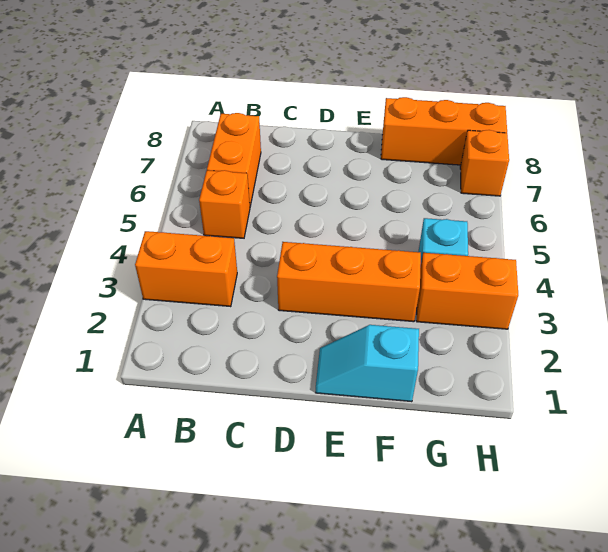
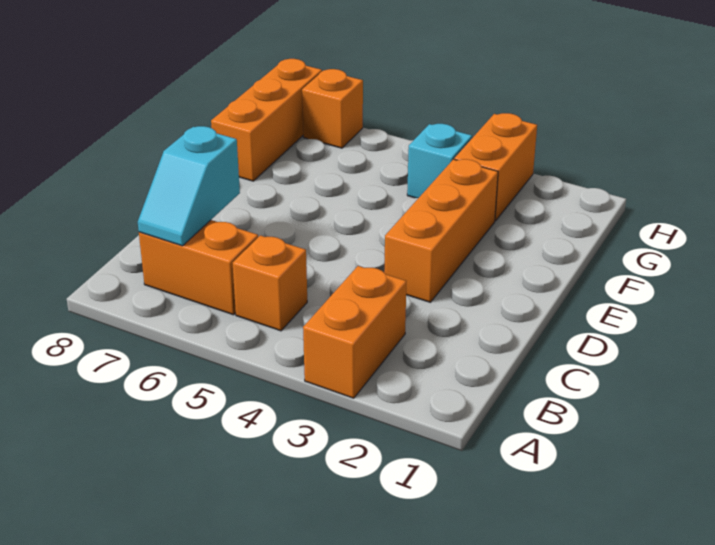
cyan 1x2 slope [316,325,419,402] -> cyan 1x2 slope moved to [138,126,240,246]

